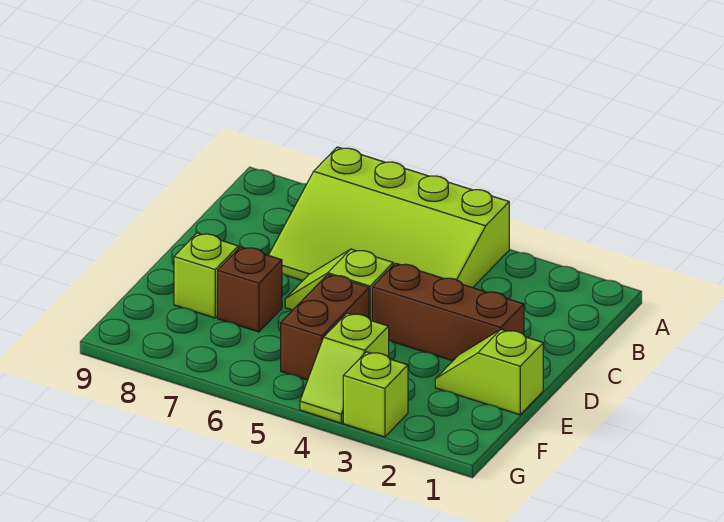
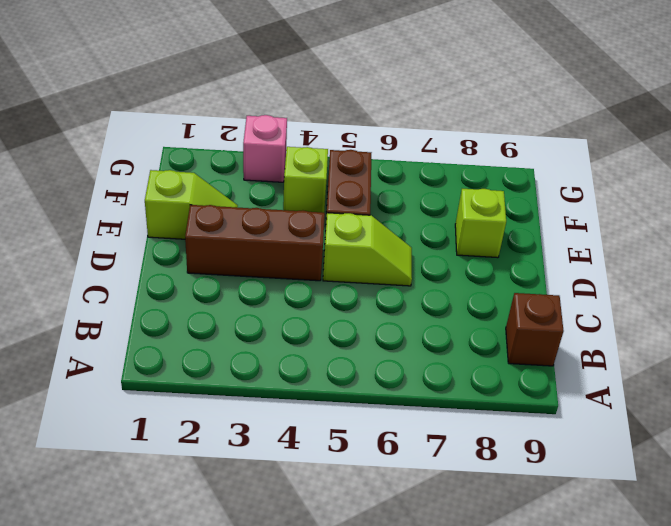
lime 3x4 slope [269,147,509,288] -> none
brown 1x1 brick [218,247,282,332] -> brown 1x1 brick moved to [506,293,564,366]
lime 1x1 brick [343,352,408,437] -> pink 1x1 brick [243,115,287,182]

